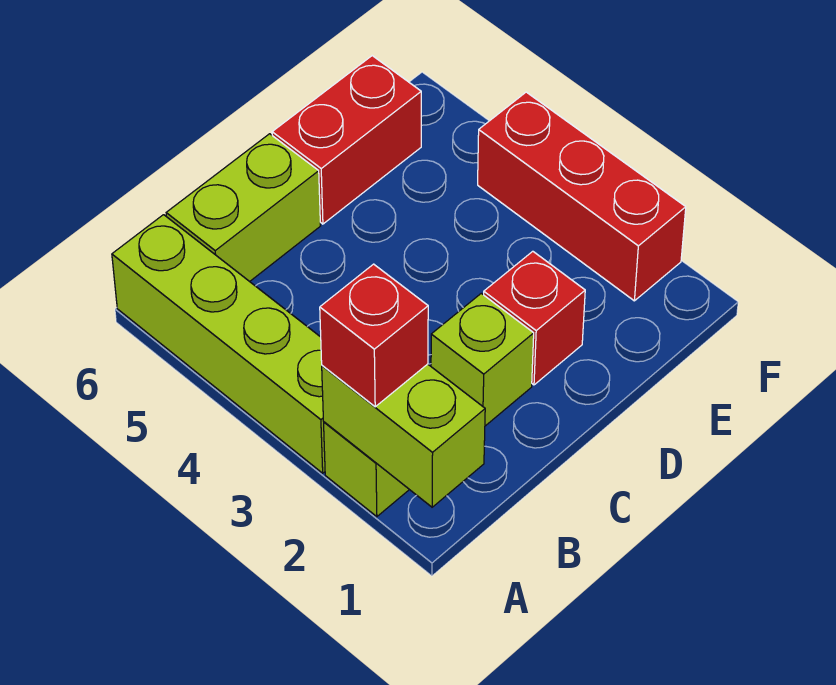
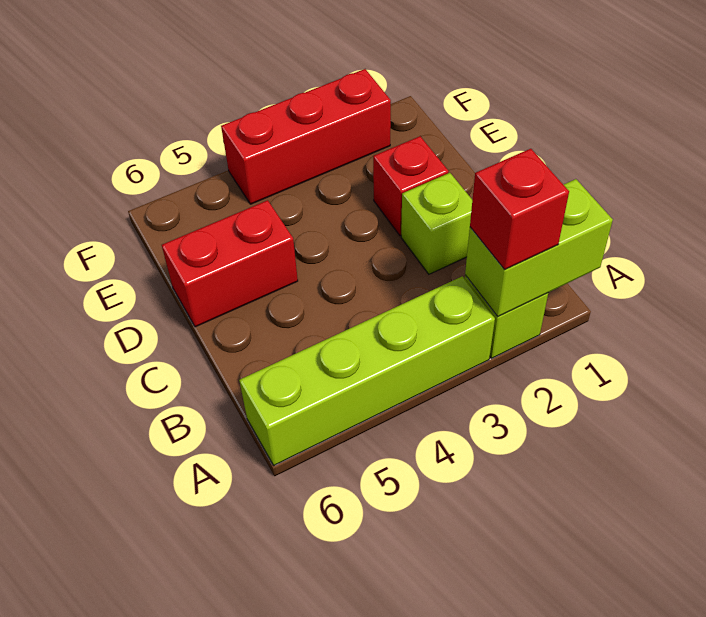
lime 1x2 brick [166,134,320,282] -> none
red 1x2 brick [272,56,421,224] -> red 1x2 brick turned to [162,200,298,327]

